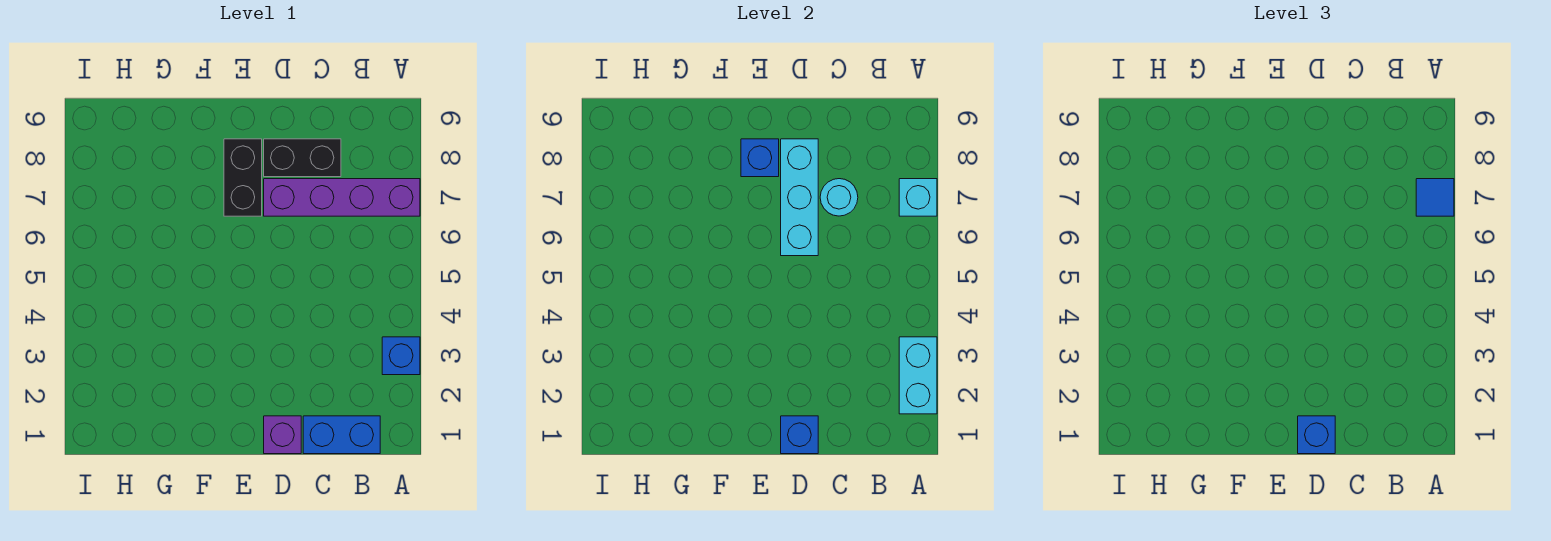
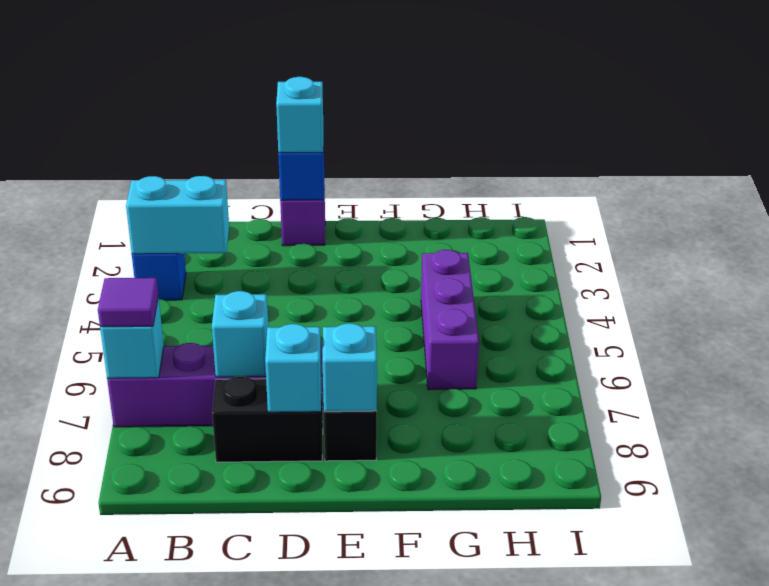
cyan 1x2 brick [899,337,937,414] -> cyan 1x2 brick turned to [126,176,229,254]
blue 1x1 tile [1416,179,1454,216] -> purple 1x1 tile [98,278,158,327]
blue 1x2 brick [303,416,380,454] -> none
cyan 1x1 round brick [820,179,858,216] -> cyan 1x1 brick [212,291,268,377]
blue 1x1 brick [1298,416,1335,454] -> cyan 1x1 brick [276,77,323,153]
cyan 1x3 brick [781,139,818,256] -> cyan 1x1 brick [265,324,321,412]
blue 1x1 brick [741,139,779,177] -> cyan 1x1 brick [323,323,377,412]
none -> purple 1x3 brick [421,250,479,390]

